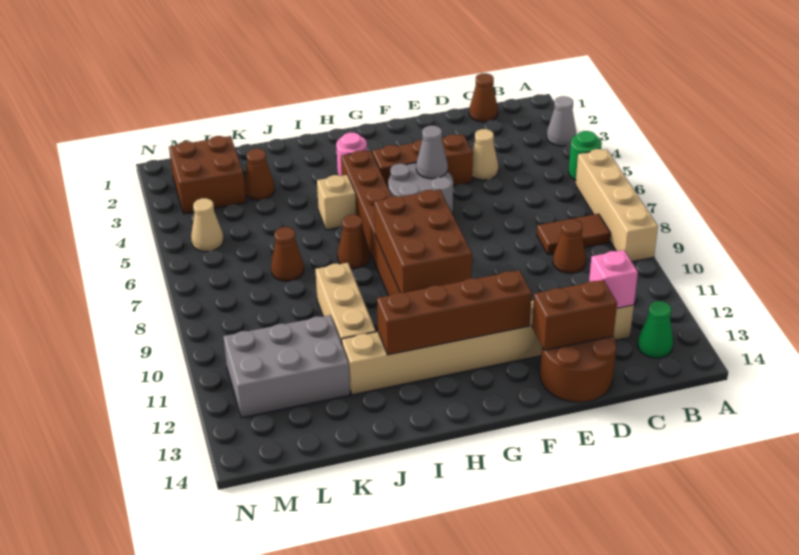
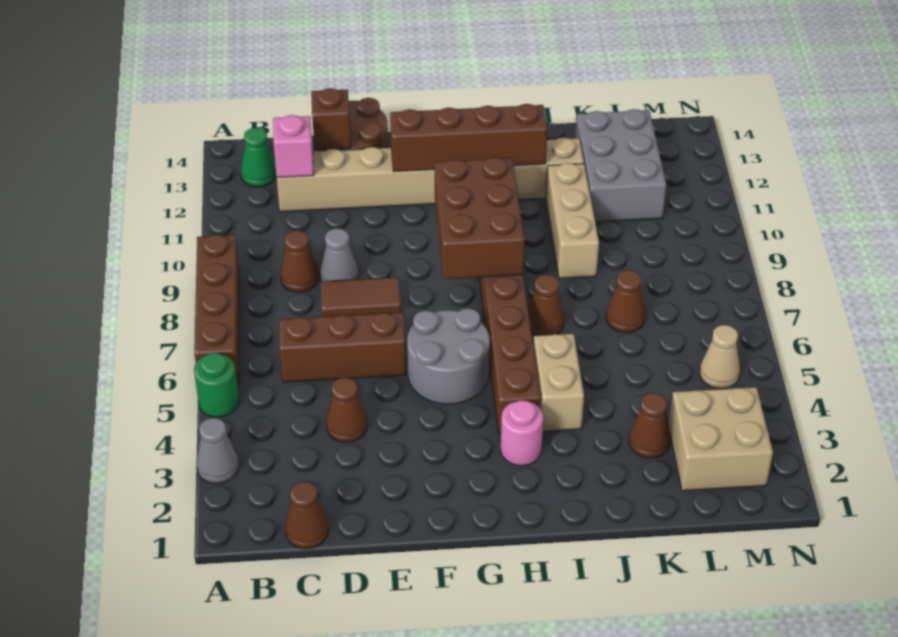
tan 1x4 brick [576,149,658,262] -> brown 1x4 brick [194,235,239,385]
brown 1x2 tile [537,214,610,255] -> brown 1x2 tile moved to [320,277,401,317]
tan 1x1 cone [472,129,498,180] -> brown 1x1 cone [326,378,367,442]
brown 1x2 brick [532,280,617,350] -> brown 1x1 brick [311,88,351,150]
brown 1x3 brick [372,134,473,187] -> brown 1x3 brick moved to [279,313,406,382]
grey 1x1 cone [416,126,448,179] -> grey 1x1 cone moved to [320,228,358,281]
tan 1x1 brick [317,175,356,230] -> tan 1x2 brick [533,334,584,431]
grey 2x3 brick [223,315,350,418] -> grey 2x3 brick turned to [575,109,666,222]
brown 2x2 brick [169,136,246,214] -> tan 2x2 brick [668,387,773,491]

